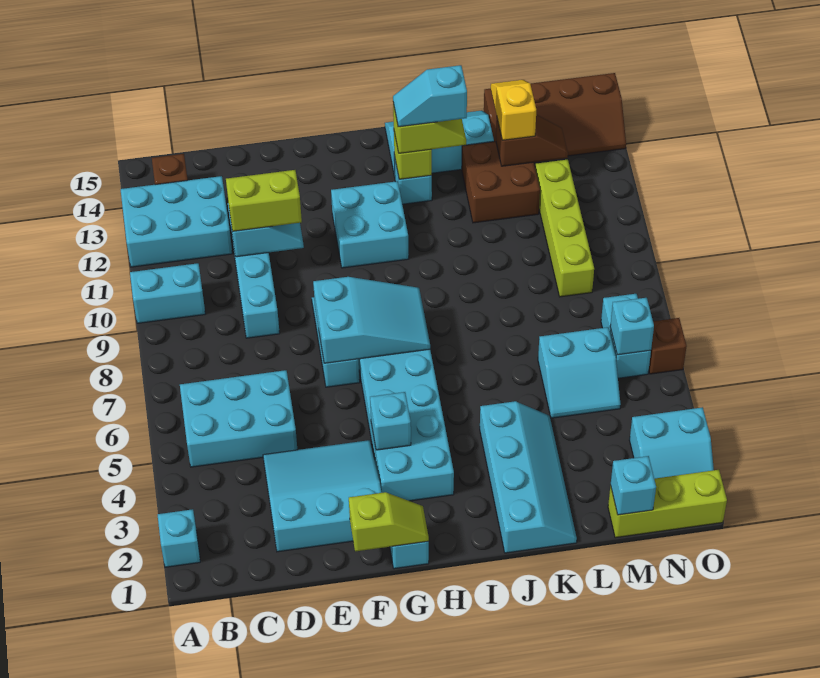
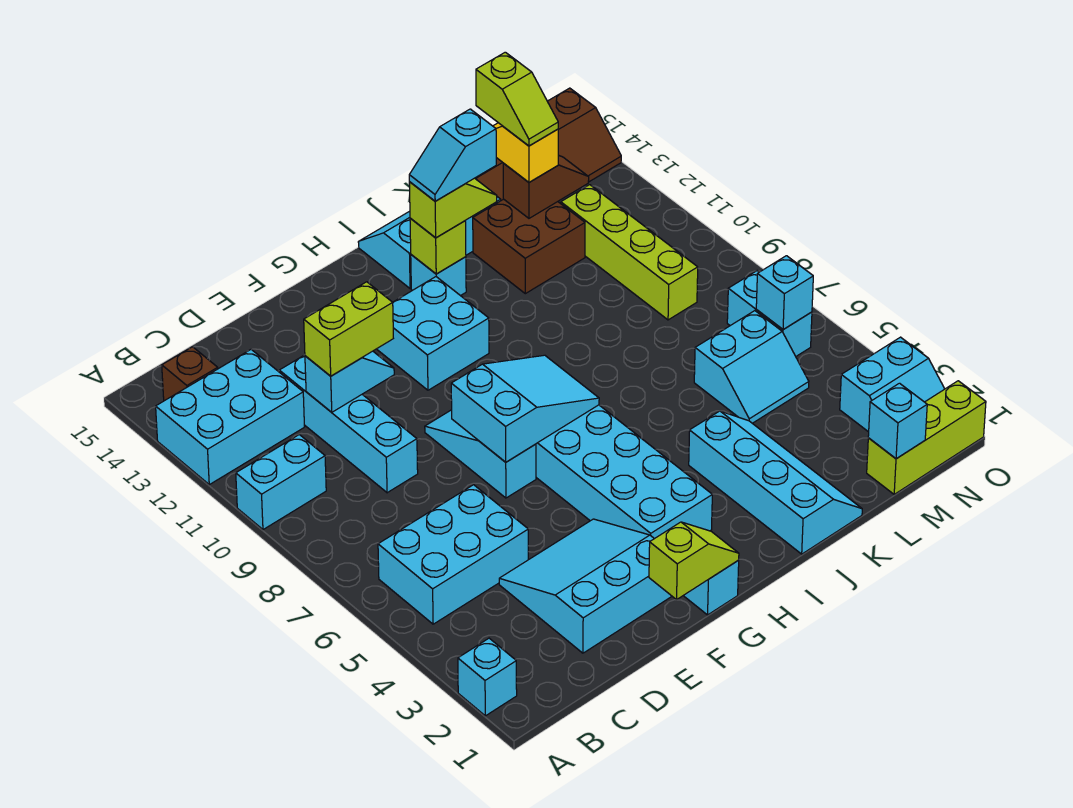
cyan 1x1 brick [370,392,411,450] -> none
none -> lime 1x2 slope [476,52,558,146]
brown 1x1 brick [649,318,687,374] -> none

